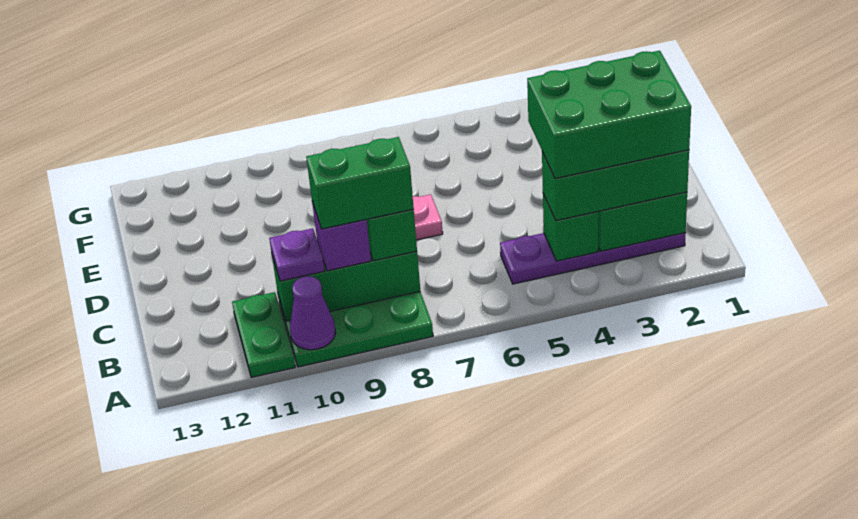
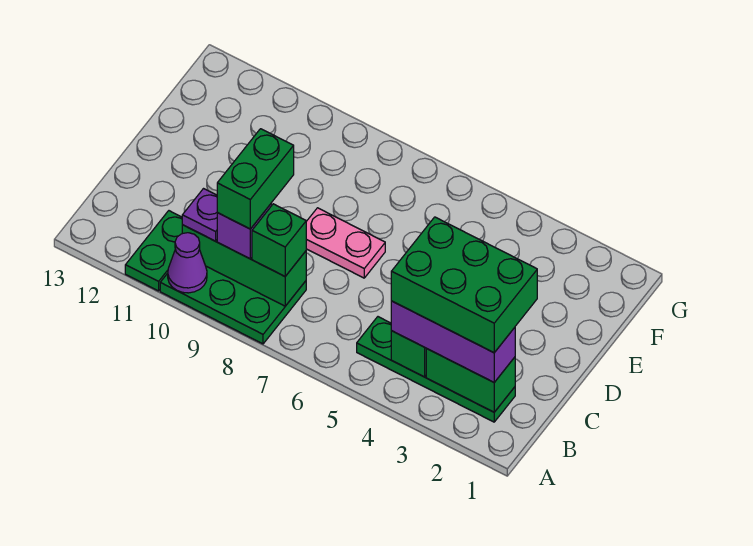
purple 1x4 plate [500,233,686,284] -> green 1x4 plate [357,317,515,422]
green 1x3 brick [542,150,689,221] -> purple 1x3 brick [391,301,515,382]
green 1x2 brick [306,137,414,229] -> green 1x2 brick turned to [217,129,294,229]

